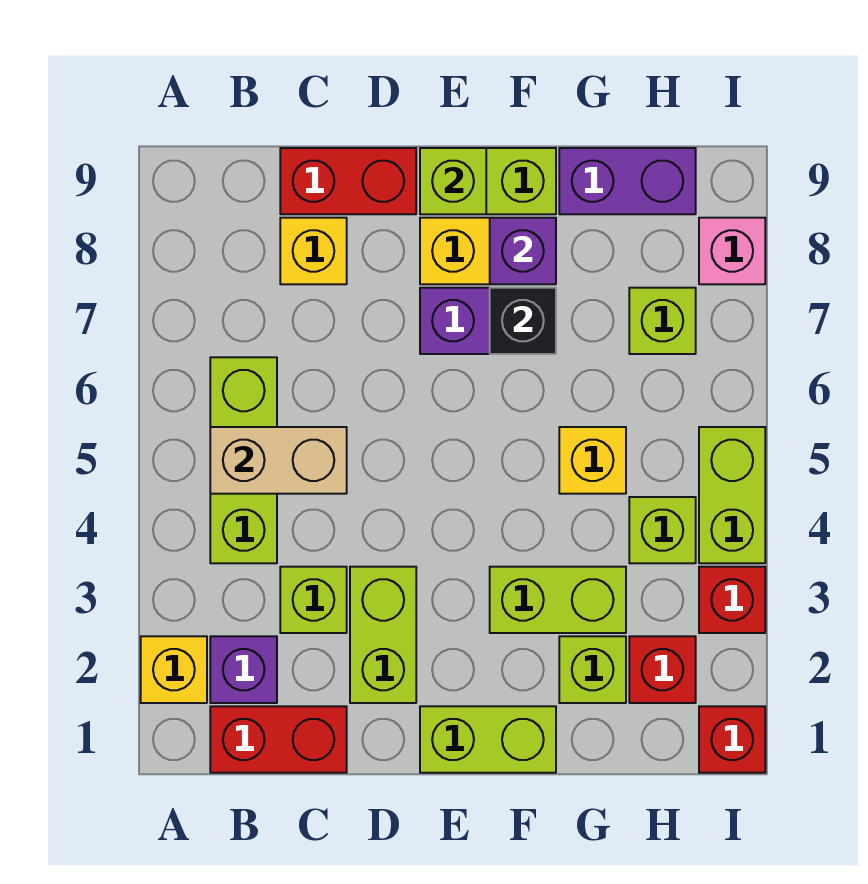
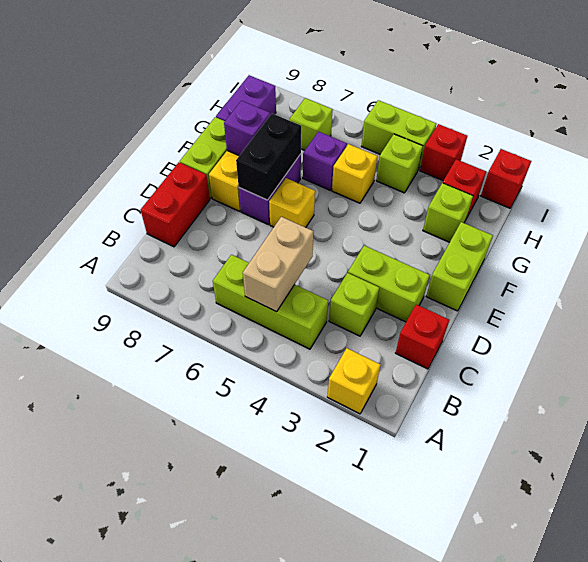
red 1x2 brick [210,706,347,773] -> red 1x1 brick [396,305,449,369]
purple 1x1 brick [210,636,277,703] -> purple 1x1 brick moved to [303,132,347,190]
yellow 1x1 brick [280,218,347,284] -> yellow 1x1 brick moved to [269,178,315,227]
lime 1x1 brick [420,148,486,214] -> none
lime 1x2 brick [490,567,626,633] -> none
black 1x1 brick [490,288,556,354] -> black 1x2 brick [236,114,301,200]
pink 1x1 brick [699,218,765,284] -> none

